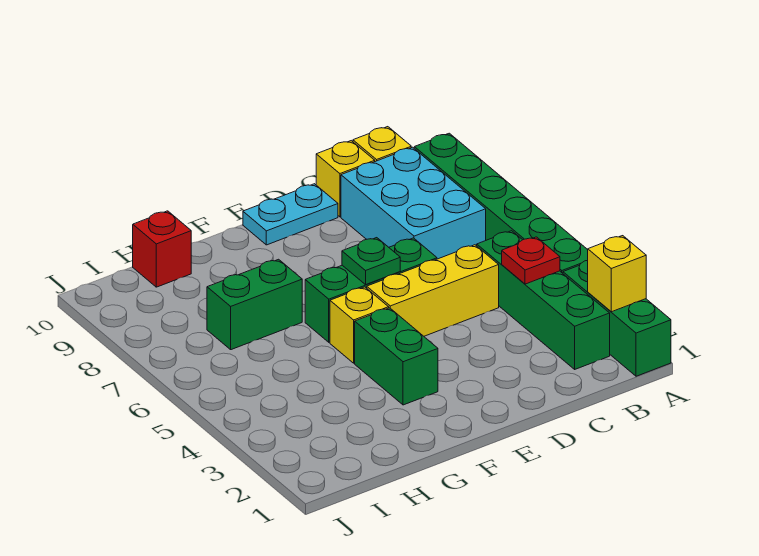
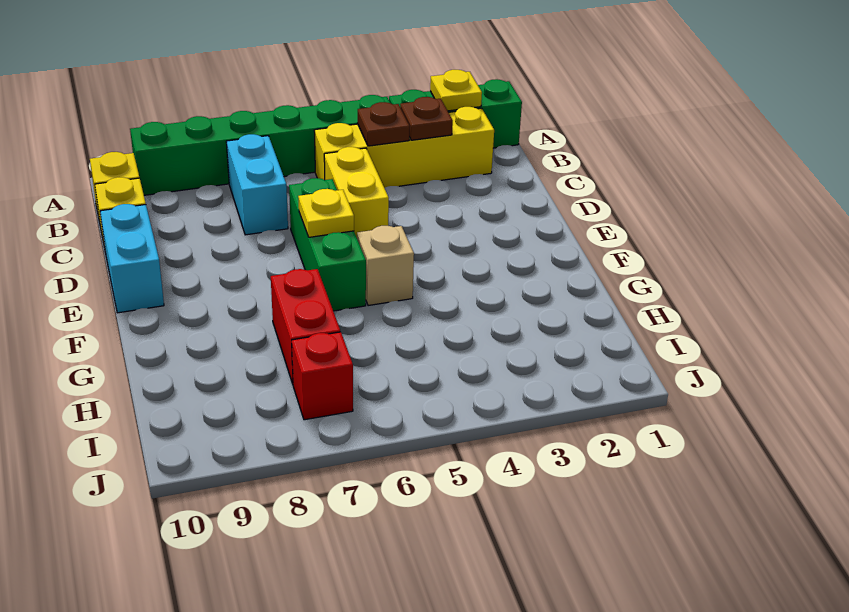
yellow 1x1 brick [588,236,646,312] -> yellow 1x1 plate [430,70,482,111]
green 1x4 brick [477,231,610,369] -> yellow 1x4 brick [314,107,494,188]
none -> brown 1x1 plate [400,97,453,140]
red 1x1 plate [502,237,560,284] -> brown 1x1 plate [358,102,410,146]
cyan 2x3 brick [341,147,486,259] -> cyan 1x2 brick [226,134,288,235]
yellow 1x3 brick [367,245,499,336] -> yellow 1x2 brick [324,147,389,237]
cyan 1x2 plate [243,184,338,245] -> cyan 1x2 brick [100,204,164,313]
green 1x1 plate [342,238,400,285] -> yellow 1x1 plate [298,189,354,237]
green 1x2 brick [355,308,438,405] -> none
yellow 1x1 brick [330,287,389,363] -> tan 1x1 brick [357,226,414,306]
green 1x2 brick [207,259,302,350] -> red 1x2 brick [271,269,340,384]
red 1x1 brick [133,211,191,287] -> red 1x1 brick moved to [292,332,353,420]

